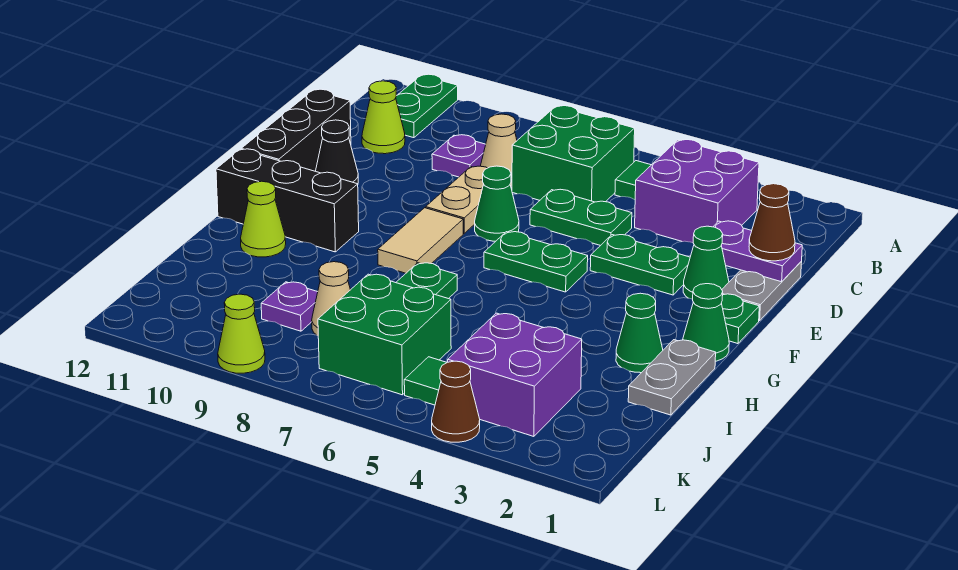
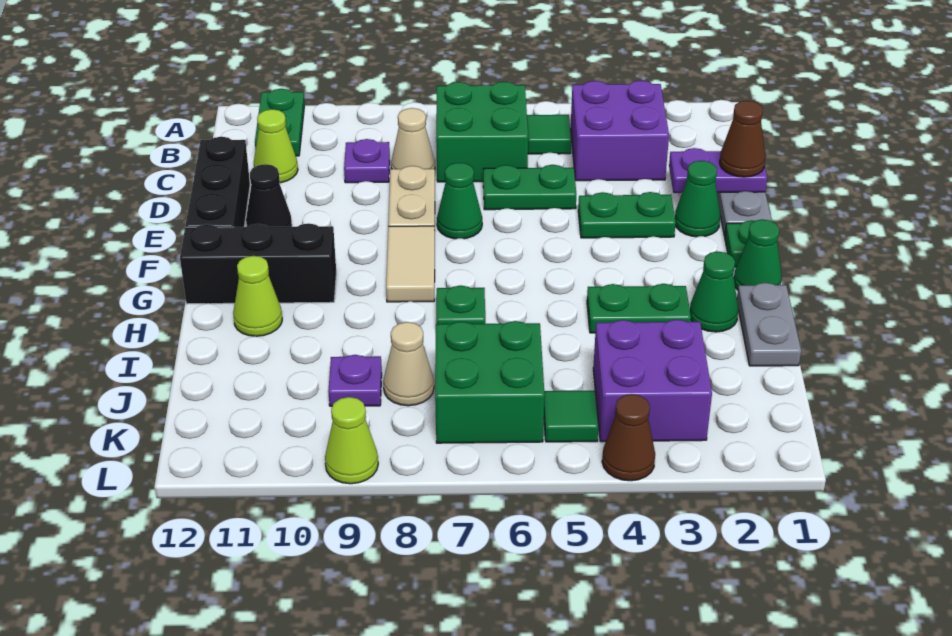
green 1x2 plate [484,232,588,292] -> green 1x2 plate moved to [587,284,691,333]

